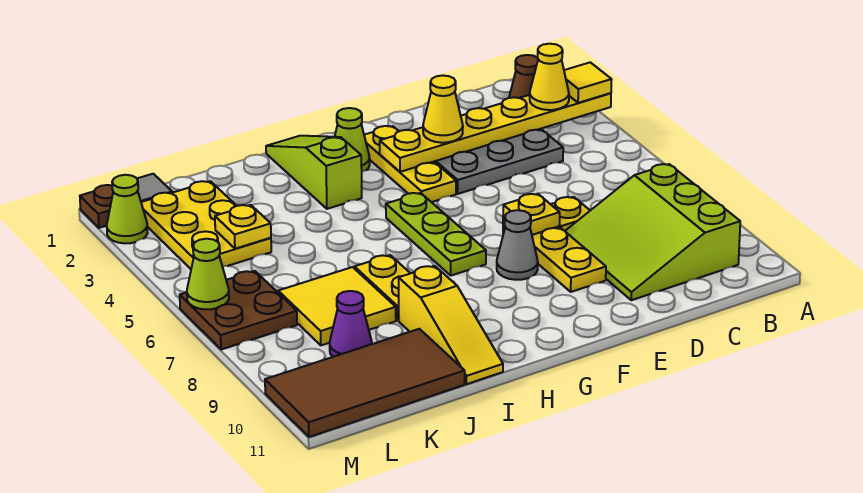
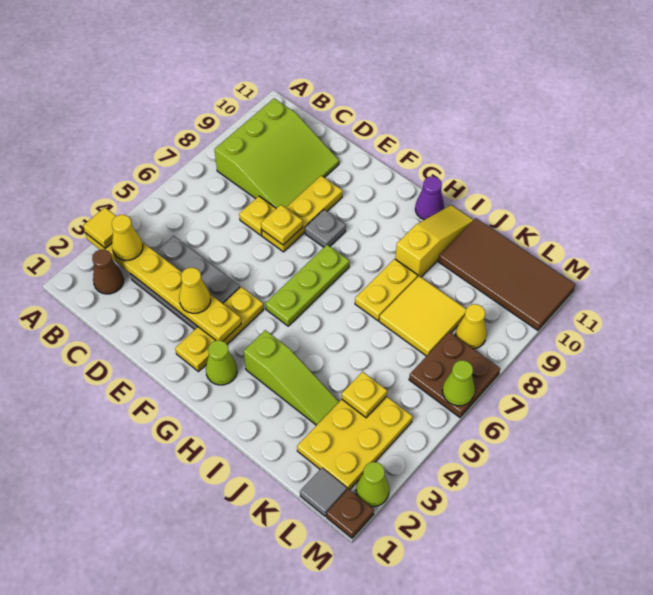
grey 1x1 cone [497,210,538,280] -> grey 1x1 plate [305,210,346,247]
lime 1x3 slope [266,136,362,209] -> lime 1x3 slope turned to [244,330,339,425]
purple 1x1 cone [330,291,372,357] -> purple 1x1 cone moved to [415,176,444,220]
none -> yellow 1x1 cone [455,304,487,349]

